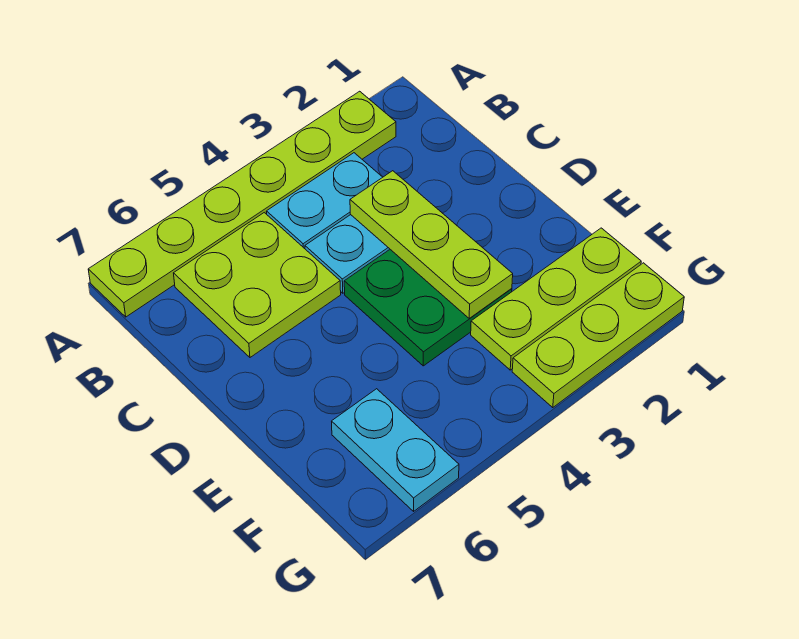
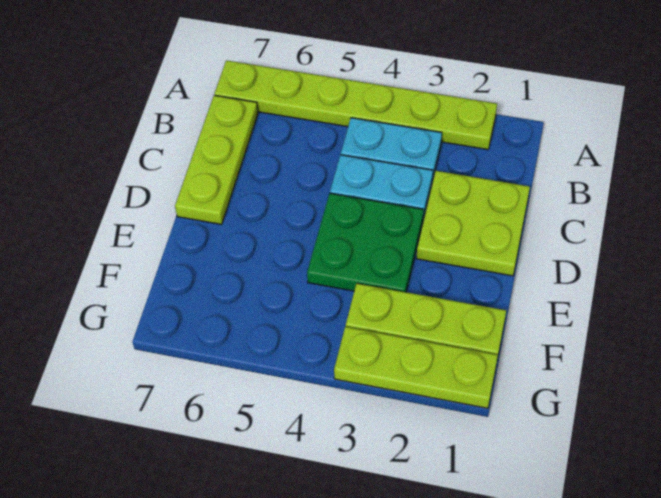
lime 2x2 plate [174,213,341,357] -> lime 2x2 plate moved to [417,171,530,276]
lime 1x3 plate [350,171,513,319] -> lime 1x3 plate moved to [175,95,258,224]
cyan 1x2 plate [332,389,459,511] -> none

